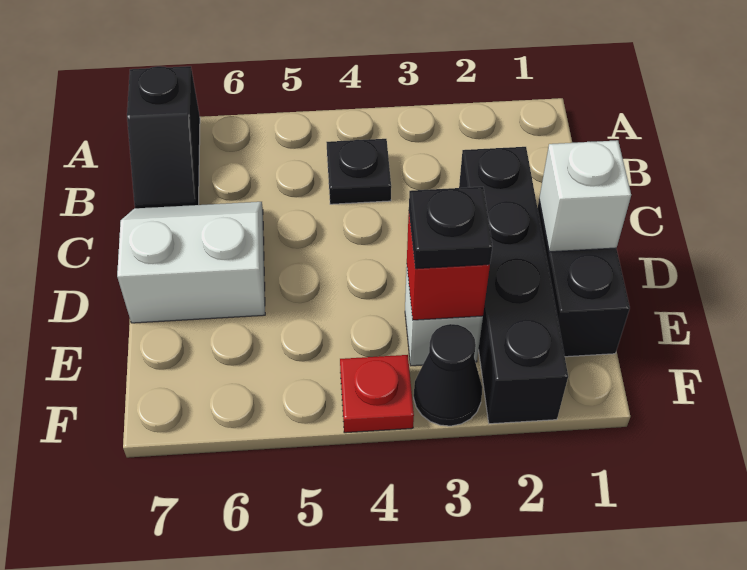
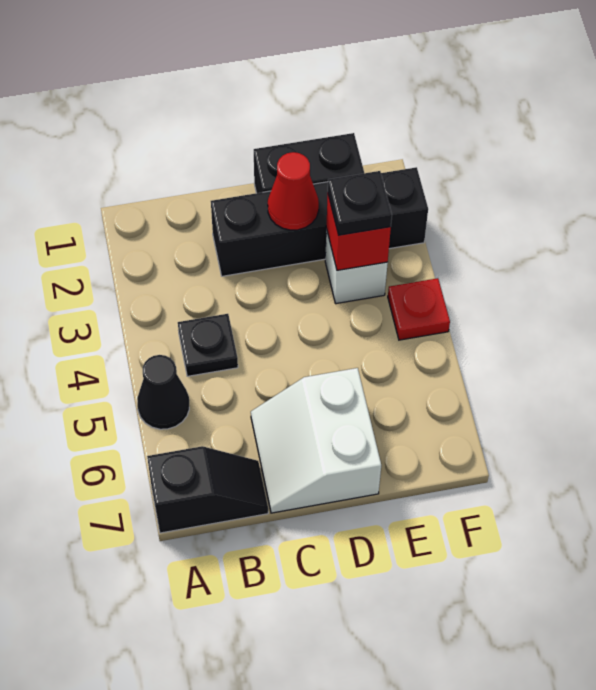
white 1x1 brick [539,140,631,252] -> none
none -> red 1x1 cone [268,152,319,230]
black 1x1 cone [414,324,482,426] -> black 1x1 cone moved to [137,355,189,429]

